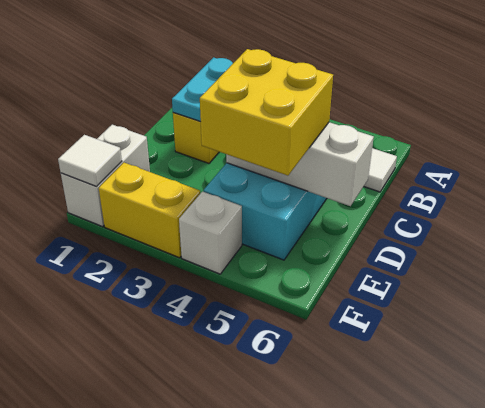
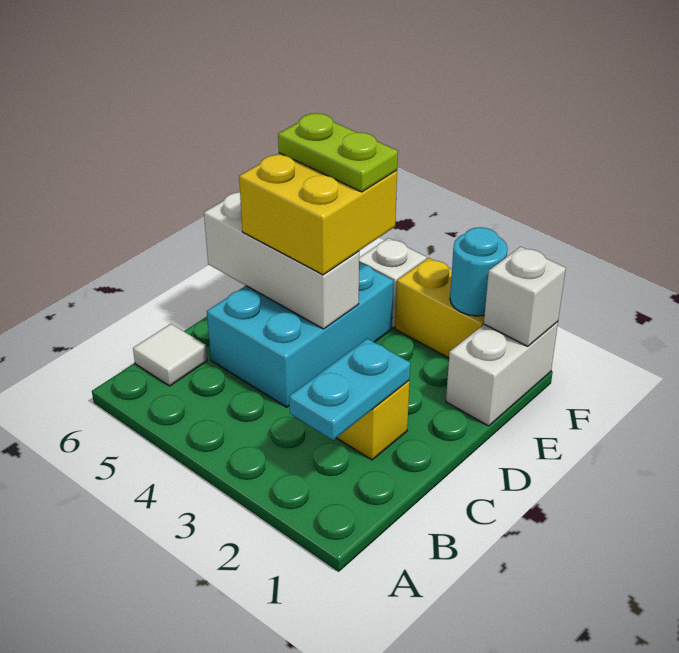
none -> lime 1x2 plate [278,113,398,192]
white 1x1 tile [58,135,122,186] -> white 1x1 brick [484,247,566,346]
none -> cyan 1x1 round brick [450,227,508,316]

